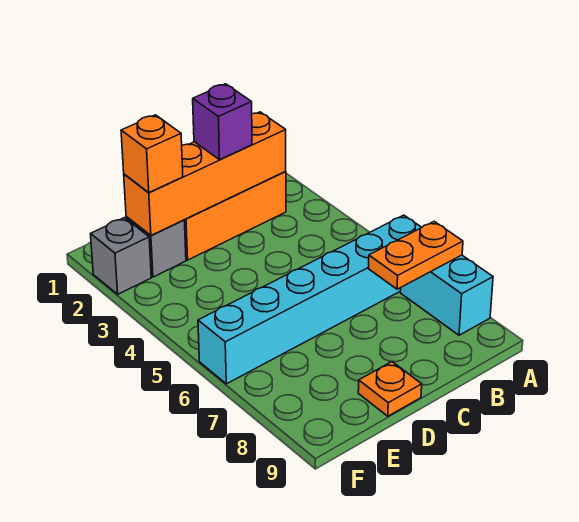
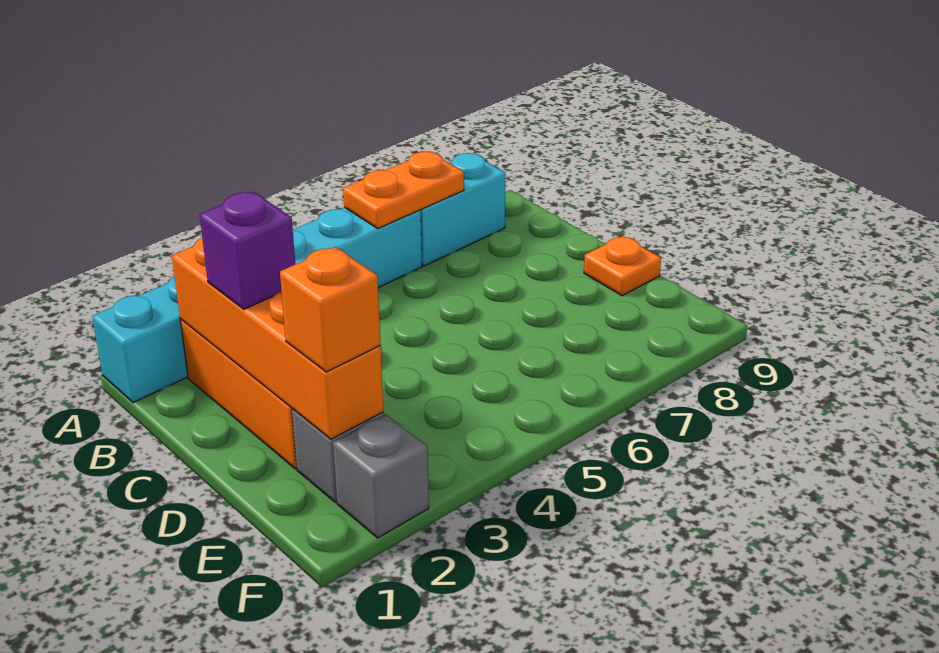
cyan 1x6 brick [198,215,422,384] -> cyan 1x6 brick turned to [92,208,422,403]
orange 1x2 plate [369,222,463,289] -> orange 1x2 plate turned to [343,151,464,228]

